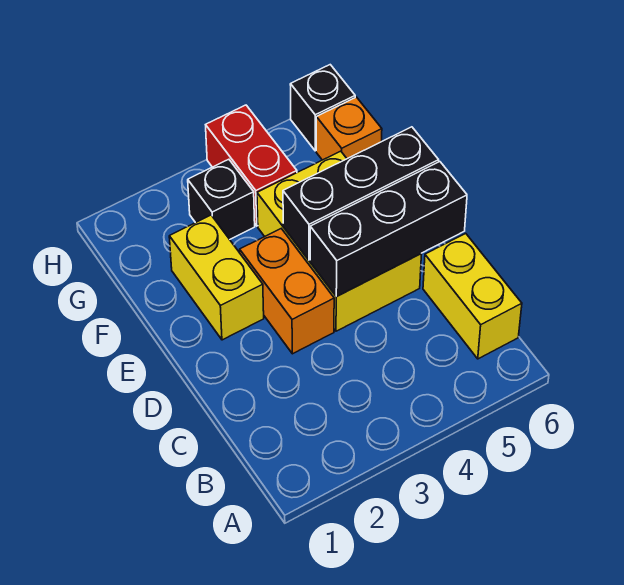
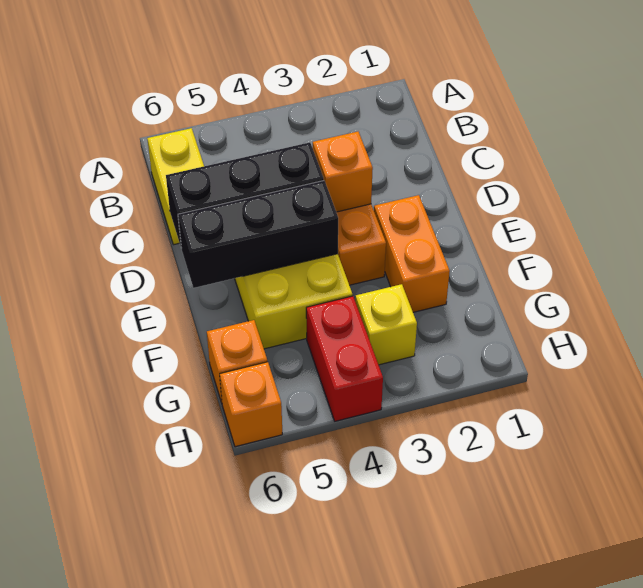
none -> orange 1x1 brick [313,132,373,212]
yellow 1x2 brick [169,215,264,340] -> orange 1x2 brick [374,195,450,312]
black 1x1 brick [188,159,255,239] -> yellow 1x1 brick [355,284,417,365]
black 1x1 brick [290,65,355,151] -> orange 1x1 brick [220,362,282,447]

